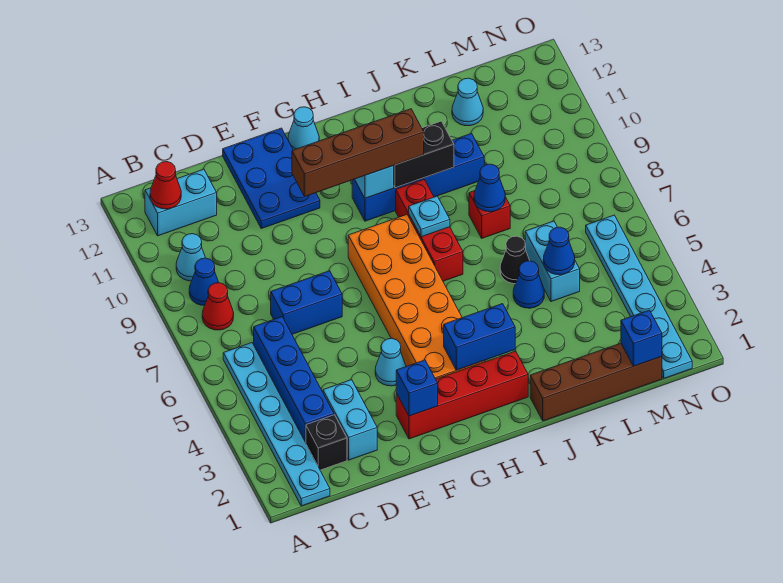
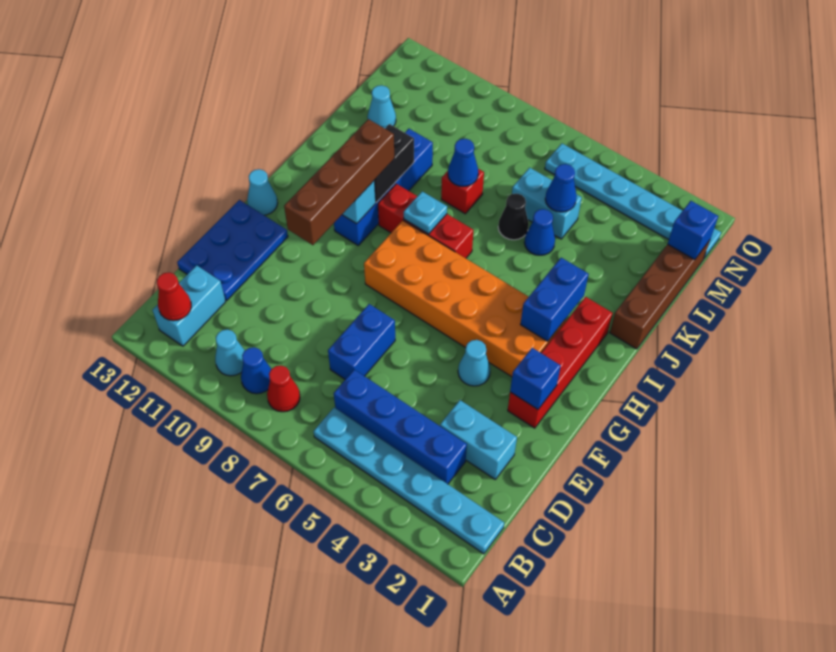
black 1x1 brick [306,415,347,470] -> none
blue 2x3 plate [223,128,320,228] -> blue 2x3 plate turned to [177,200,288,300]

